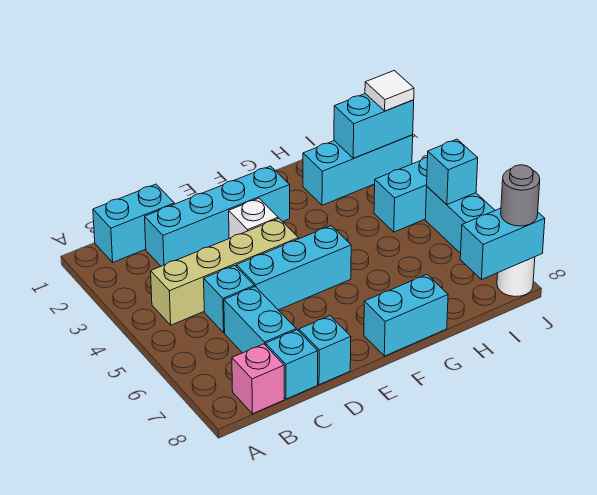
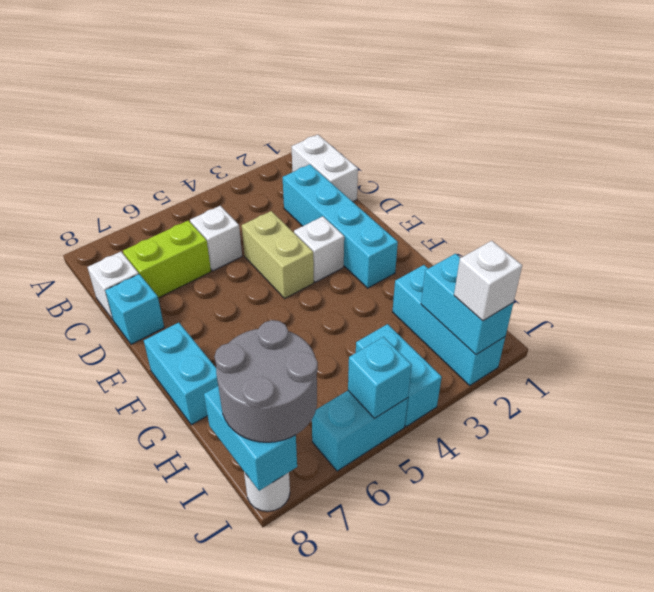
cyan 1x2 brick [93,184,174,262] -> white 1x2 brick [292,135,358,202]
tan 1x4 brick [151,219,299,325] -> tan 1x2 brick [242,211,314,298]
pink 1x1 brick [232,344,284,414] -> none
cyan 1x1 brick [204,265,254,333] -> white 1x1 brick [190,206,242,271]
cyan 1x2 brick [224,287,296,353] -> lime 1x2 brick [123,220,211,298]
cyan 1x1 brick [266,330,318,399] -> white 1x1 brick [88,252,139,320]
cyan 1x3 brick [236,226,351,310] -> none
white 1x1 tile [365,71,414,111] -> white 1x1 brick [454,241,522,321]
grey 1x1 round brick [501,165,540,226] -> grey 2x2 round brick [214,320,318,442]

